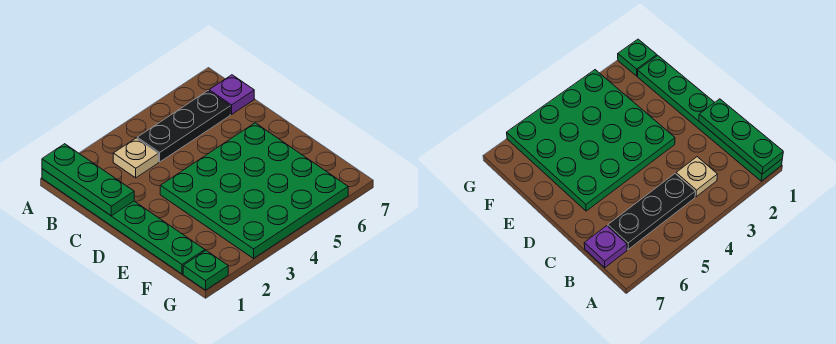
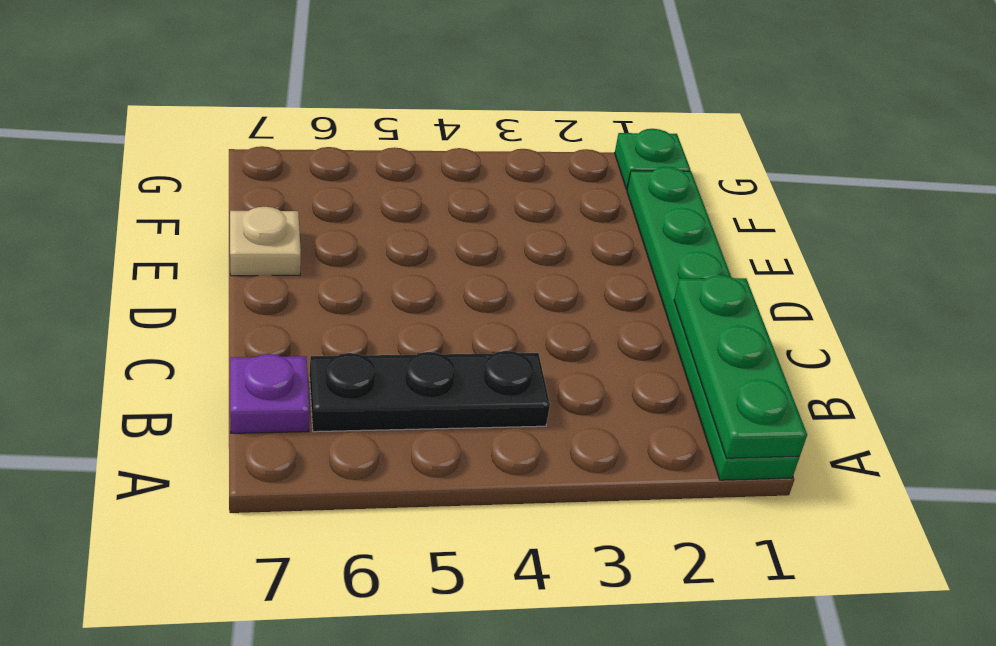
tan 1x1 plate [113,138,159,178] -> tan 1x1 plate moved to [230,207,301,276]
green 4x4 plate [160,123,348,258] -> none

